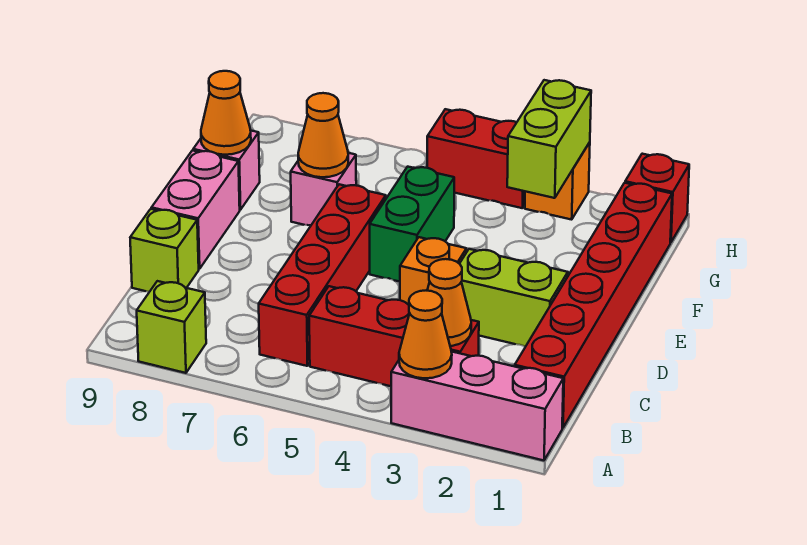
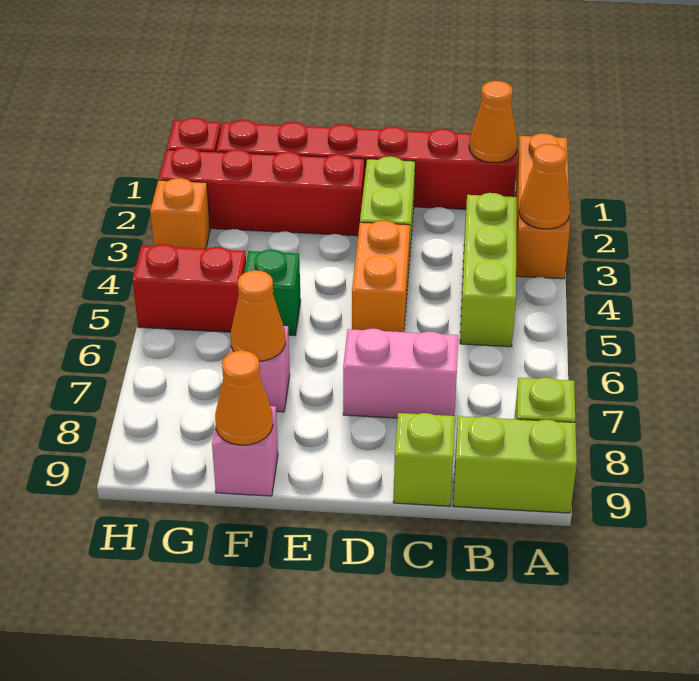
pink 1x3 brick [391,351,563,460] -> orange 1x3 brick [515,133,570,279]
red 1x3 brick [309,286,479,386] -> lime 1x3 brick [460,193,517,347]
orange 1x1 cone [427,259,471,346] -> orange 1x1 cone moved to [469,81,518,163]
red 1x4 brick [259,184,386,366] -> red 1x4 brick moved to [159,147,365,236]
orange 1x1 brick [400,237,466,305] -> orange 1x2 brick [352,221,410,332]
pink 1x2 brick [151,150,240,269] -> pink 1x2 brick moved to [343,329,458,418]
green 1x2 brick [370,167,454,282] -> green 1x1 brick [244,250,301,336]
lime 1x2 brick [507,80,591,198] -> lime 1x2 brick moved to [453,416,577,513]
red 1x2 brick [427,109,525,208] -> red 1x2 brick turned to [133,244,246,332]

